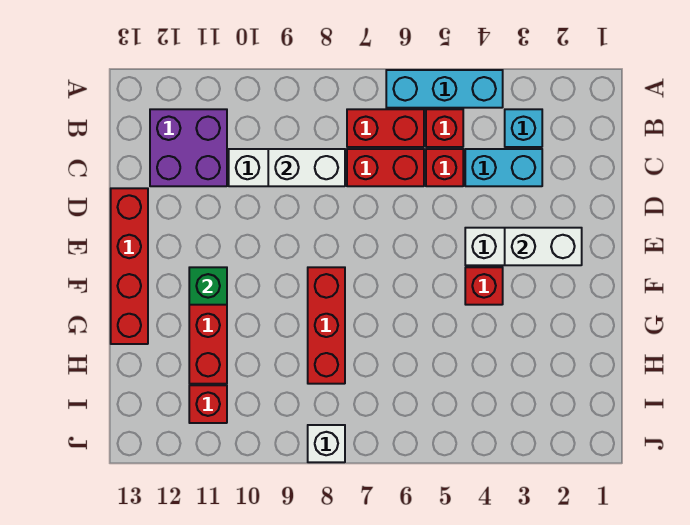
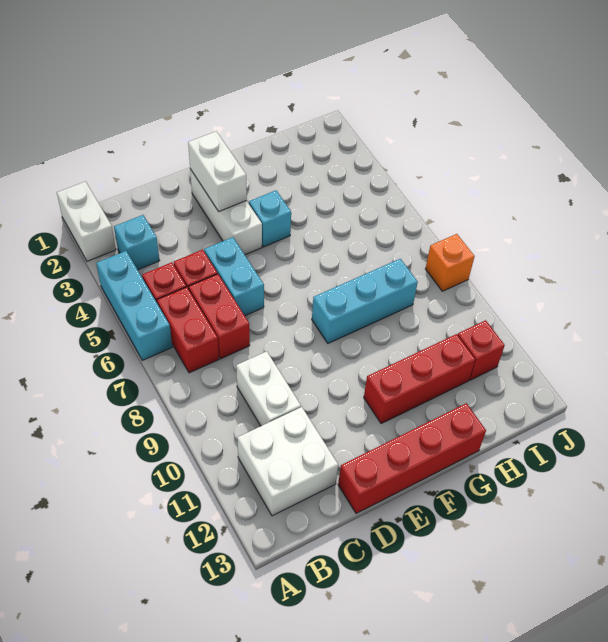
purple 2x2 brick [150,109,227,186] -> white 2x2 brick [237,407,338,516]
cyan 1x2 brick [465,149,542,186] -> cyan 1x2 brick moved to [204,237,264,316]
white 1x2 brick [268,149,345,186] -> white 1x2 brick moved to [57,181,116,261]
red 1x1 brick [465,267,503,305] -> cyan 1x1 brick [249,190,291,247]
red 1x3 brick [308,267,345,384] -> cyan 1x3 brick [312,259,418,343]
green 1x1 brick [189,267,227,305] -> none
white 1x1 brick [308,425,345,462] -> orange 1x1 brick [426,234,475,291]

